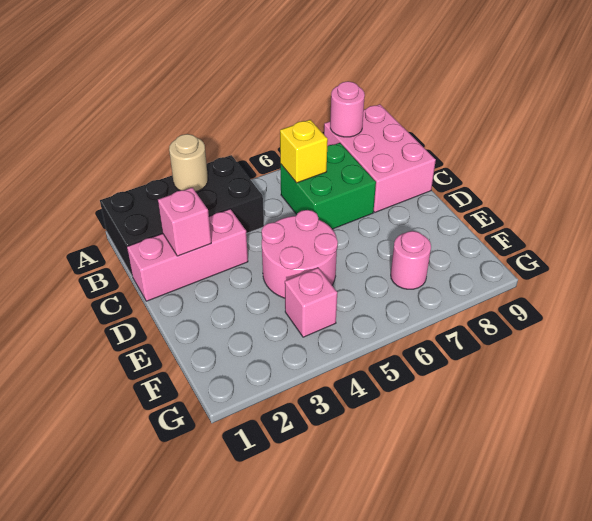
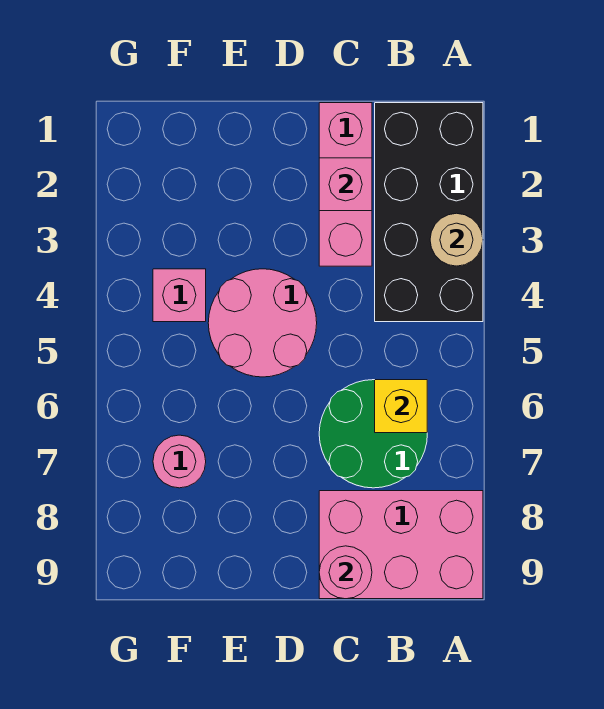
pink 1x1 round brick [330,81,365,137] -> pink 1x1 round brick moved to [319,546,372,599]
green 2x2 brick [280,143,376,229] -> green 2x2 round brick [319,380,427,488]

